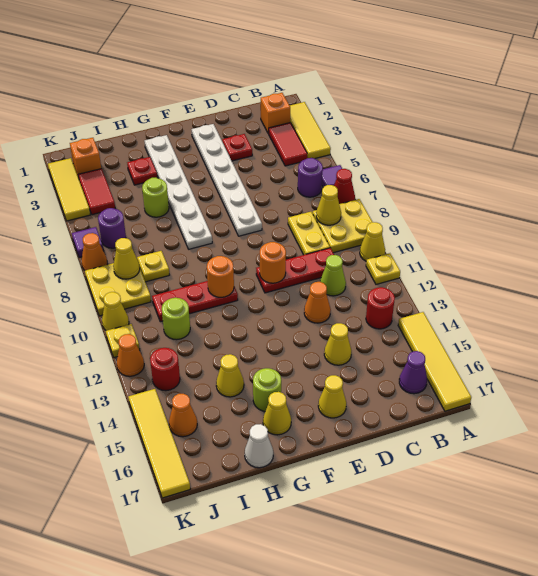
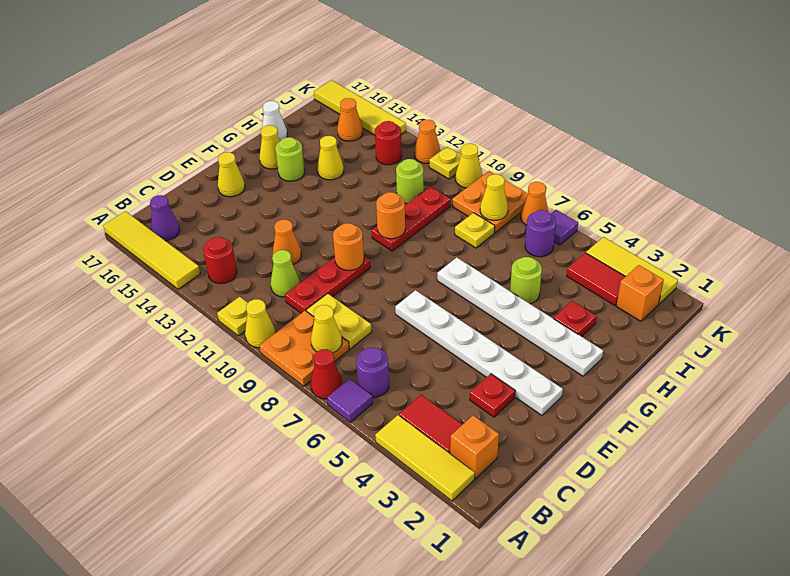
yellow 2x2 plate [312,199,372,253] -> orange 2x2 plate [259,311,349,386]
yellow 1x1 cone [324,323,351,365] -> none
yellow 2x2 plate [85,263,151,316] -> orange 2x2 plate [452,171,528,233]

